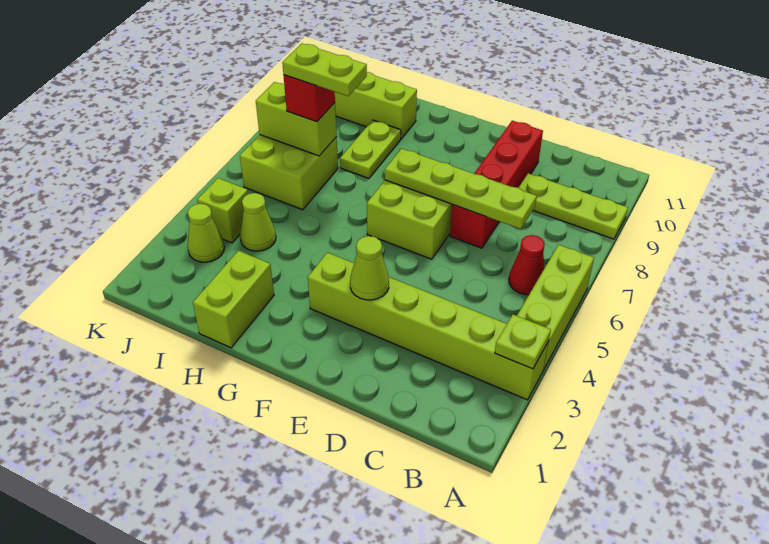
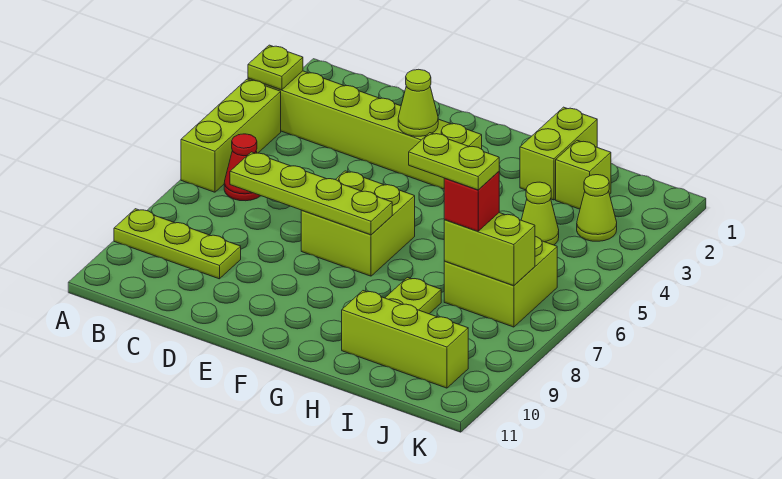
red 1x4 brick [450,121,543,248] -> none
lime 1x1 brick [197,178,248,243] -> lime 1x1 brick moved to [556,140,611,209]

